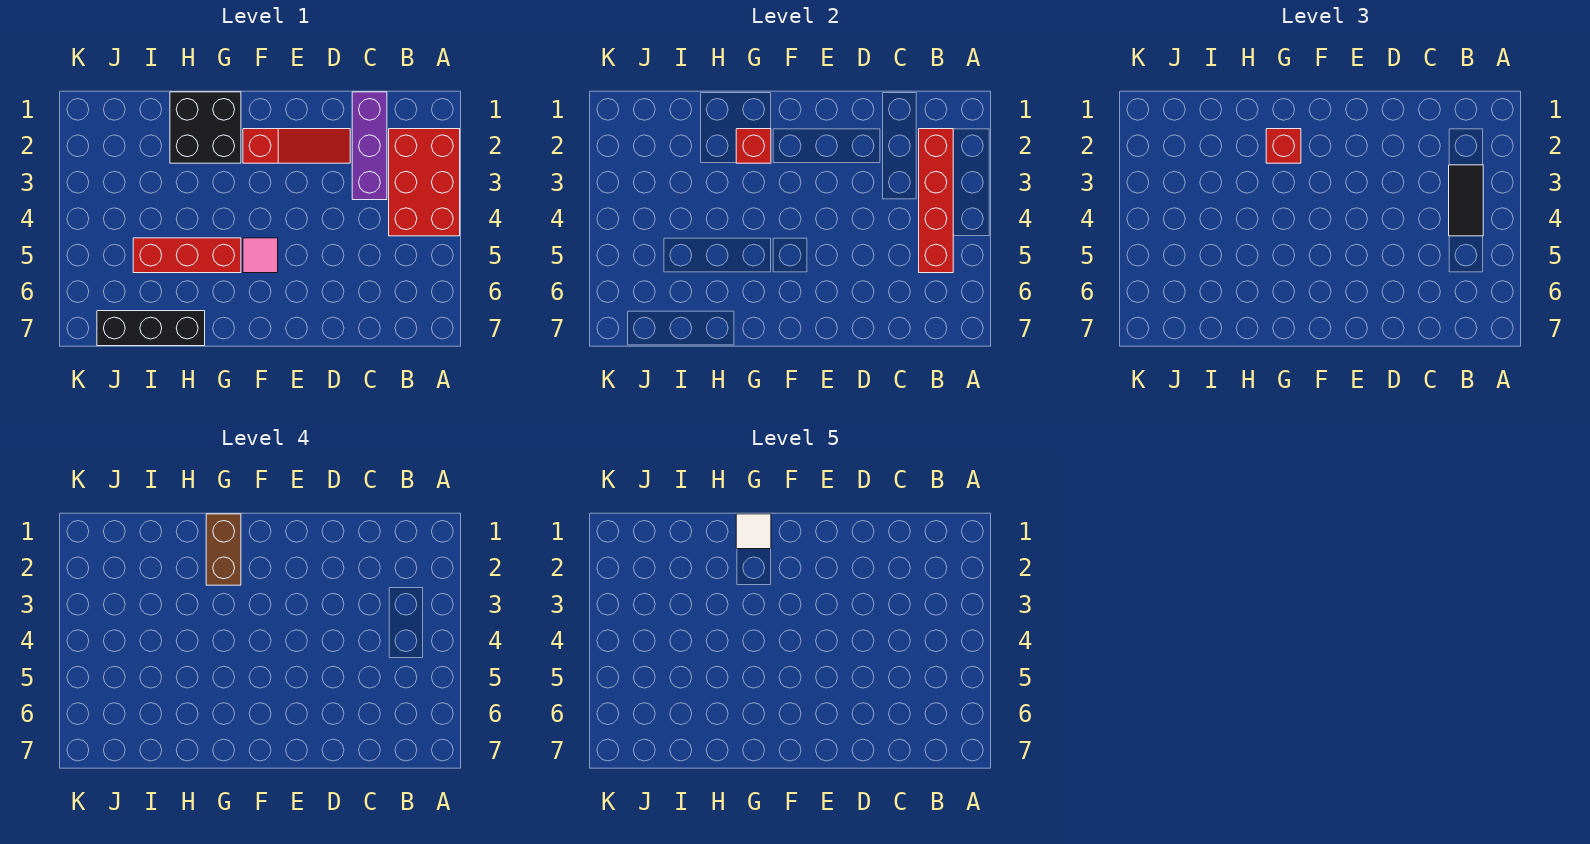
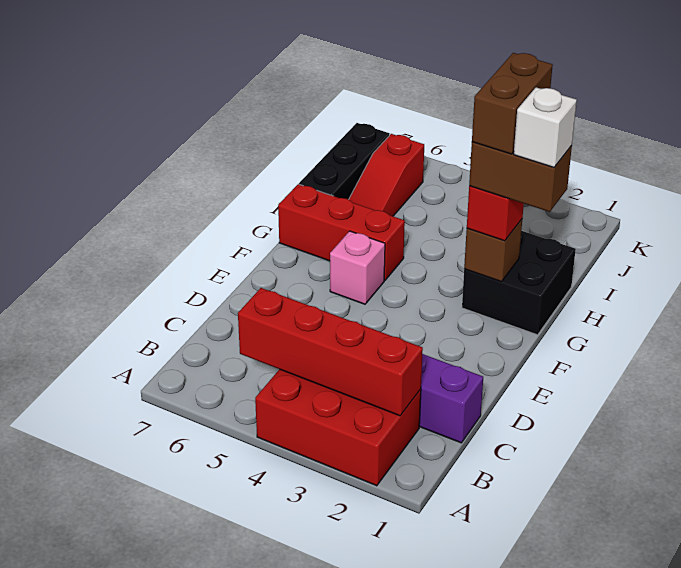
black 1x2 tile [1449,165,1483,236] -> none
red 1x3 slope [243,129,350,163] -> red 1x3 slope moved to [349,134,424,216]
pink 1x1 tile [243,238,278,273] -> pink 1x1 brick [330,231,385,304]
white 1x1 tile [736,514,771,549] -> white 1x1 brick [514,87,577,167]
red 1x1 brick [736,129,771,163] -> brown 1x1 brick [464,219,522,282]
none -> brown 1x2 brick [472,53,553,154]
red 1x3 brick [133,238,241,273] -> red 1x3 brick turned to [278,184,405,280]

